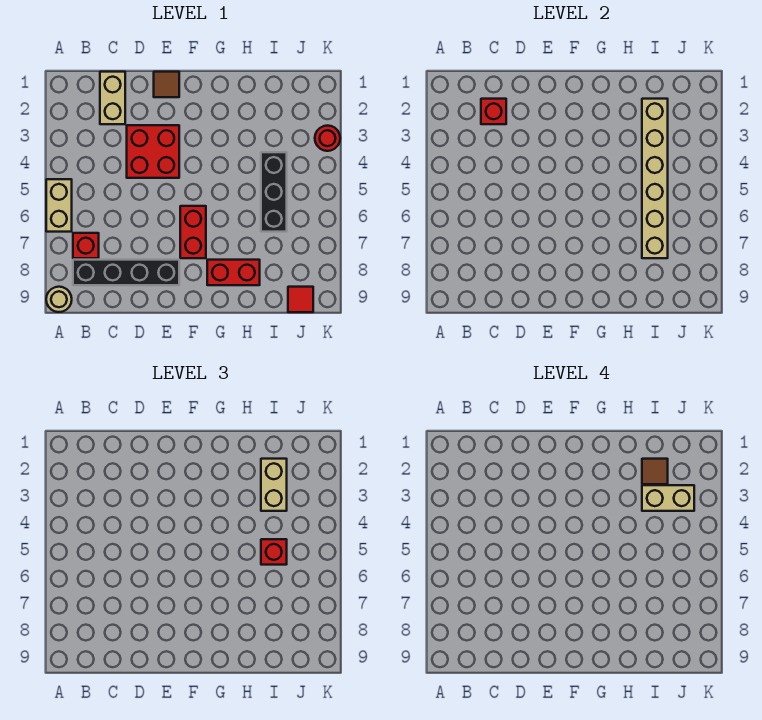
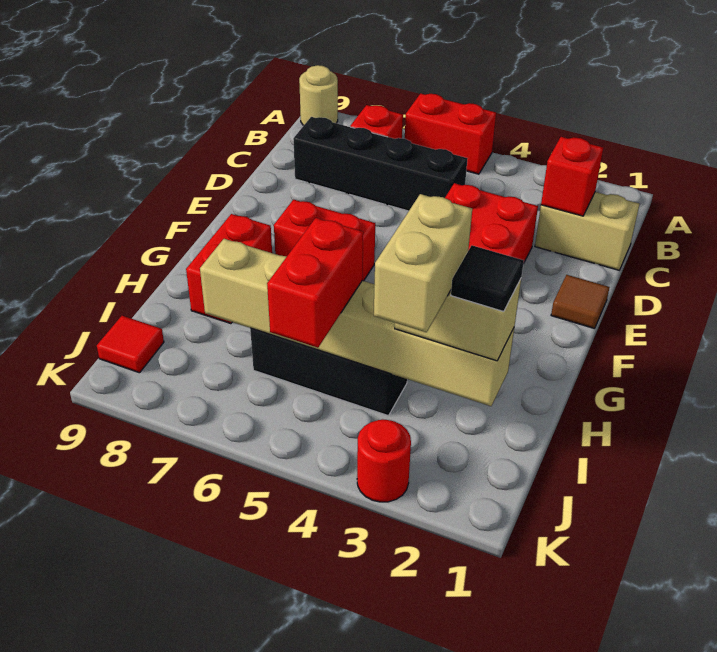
tan 1x2 brick [46,179,72,232] -> red 1x2 brick [405,93,496,174]
black 1x4 brick [73,260,179,285] -> black 1x4 brick turned to [293,117,467,211]
brown 1x1 tile [642,459,668,484] -> black 1x1 tile [451,245,524,311]
red 1x1 brick [261,539,287,565] -> red 1x2 brick [267,218,363,348]

